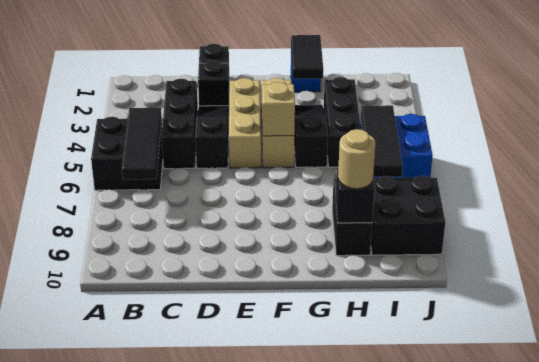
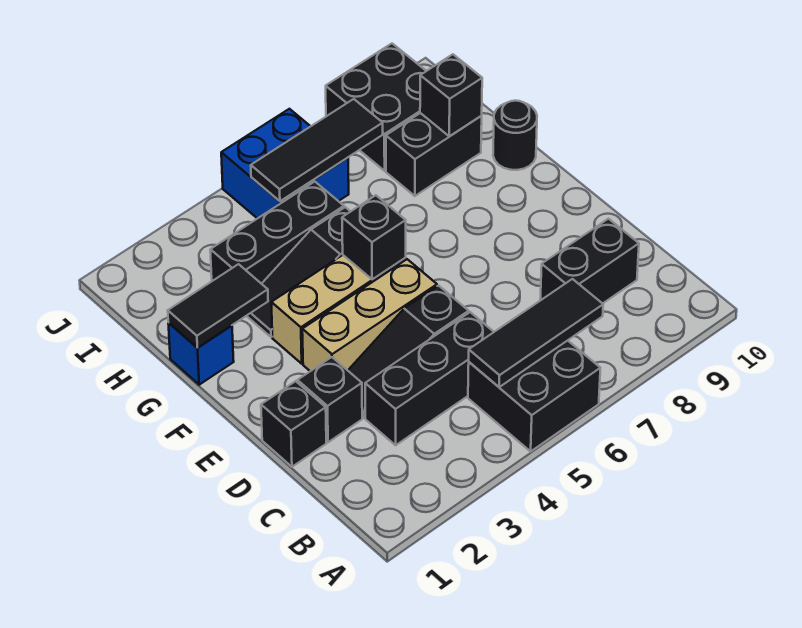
none -> black 1x2 brick [540,219,639,304]
tan 1x1 brick [262,82,295,136] -> black 1x1 brick [342,195,406,279]
none -> black 1x1 round brick [493,101,537,170]
tan 1x1 round brick [338,129,376,189] -> none

